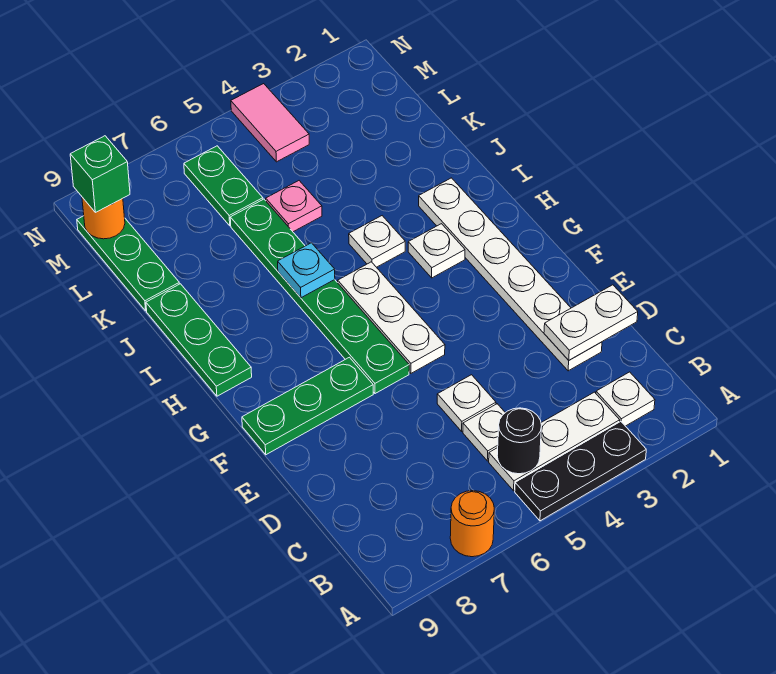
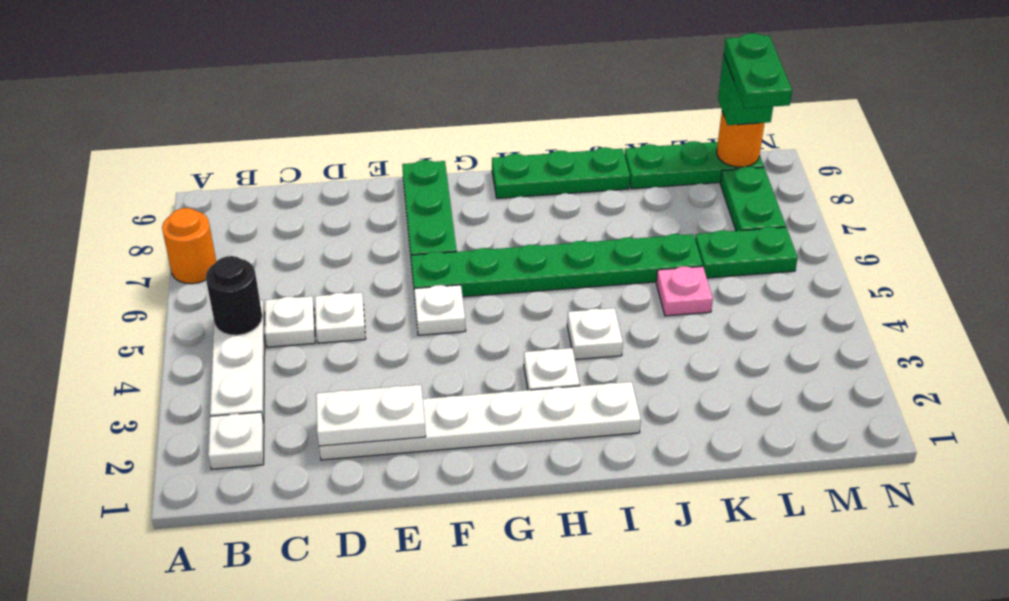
black 1x3 plate [515,422,646,521] -> none
white 1x2 plate [544,285,638,360] -> white 1x2 plate turned to [316,385,426,446]
white 1x3 plate [338,262,445,373] -> white 1x1 plate [414,285,466,335]
cyan 1x1 plate [278,243,335,298] -> none
pink 1x2 tile [231,84,309,162] -> none
none -> green 1x2 plate [720,166,786,231]
none -> green 1x2 plate [724,33,792,108]

